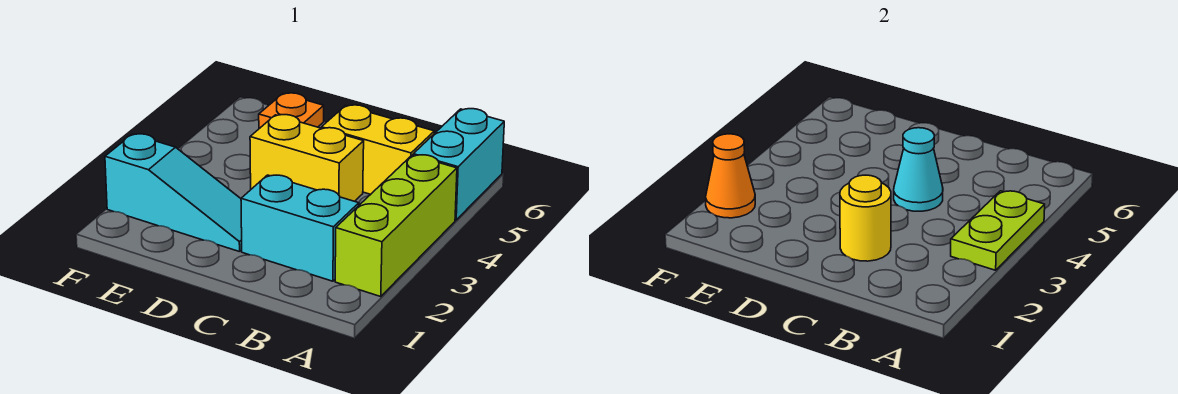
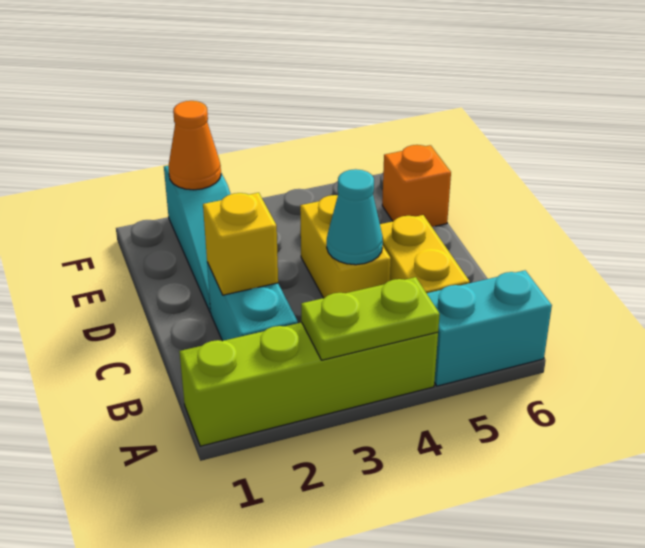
lime 1x3 brick [335,155,457,297] -> lime 1x4 brick [179,322,438,446]
yellow 1x1 round brick [840,175,891,261] -> yellow 1x1 brick [203,193,278,295]
orange 1x1 plate [259,93,324,129] -> orange 1x1 brick [382,145,451,227]

